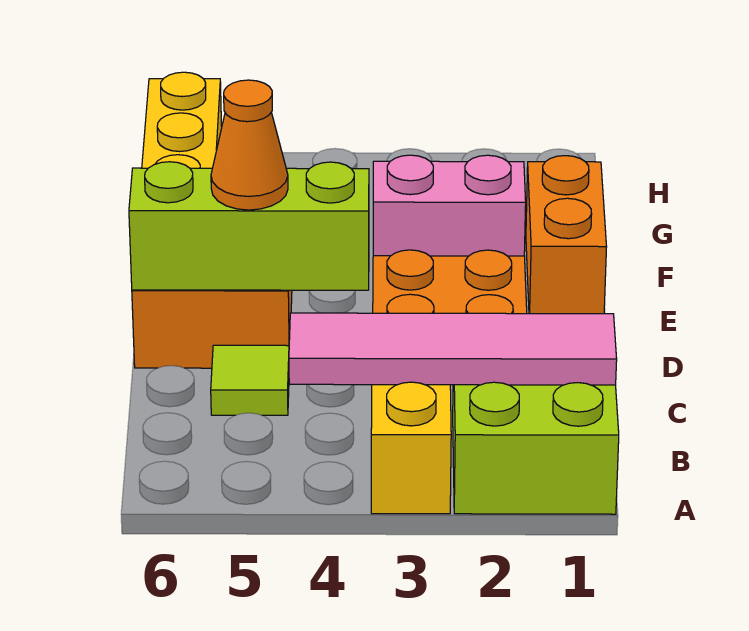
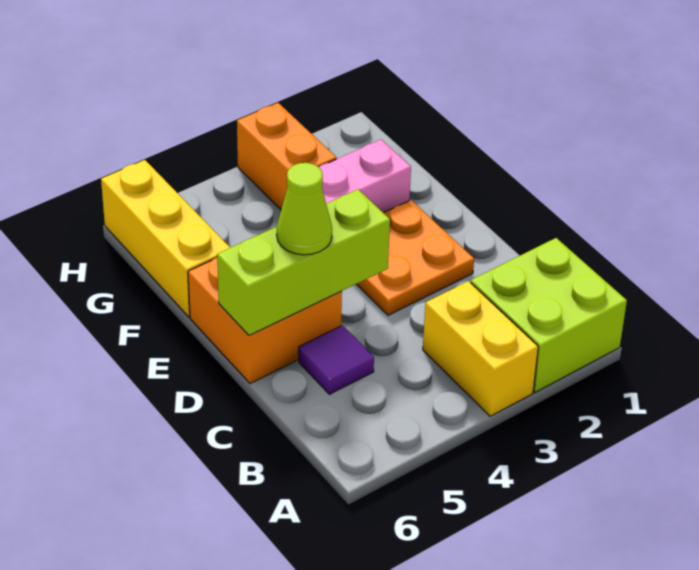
pink 1x4 tile [289,313,617,385] -> none
lime 1x1 tile [211,345,289,415] -> purple 1x1 tile [299,325,374,394]
orange 1x1 cone [211,80,288,210] -> lime 1x1 cone [277,163,332,255]
orange 1x2 brick [526,156,607,314] -> orange 1x2 brick moved to [237,103,336,209]

